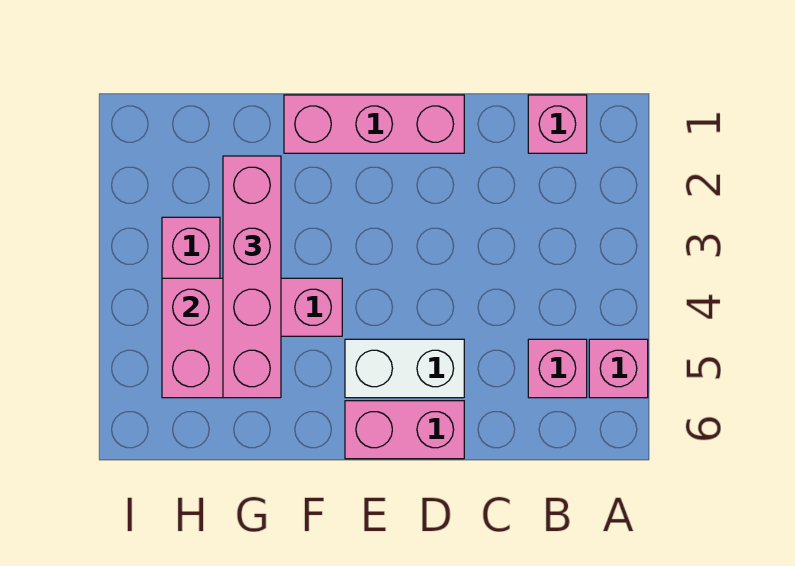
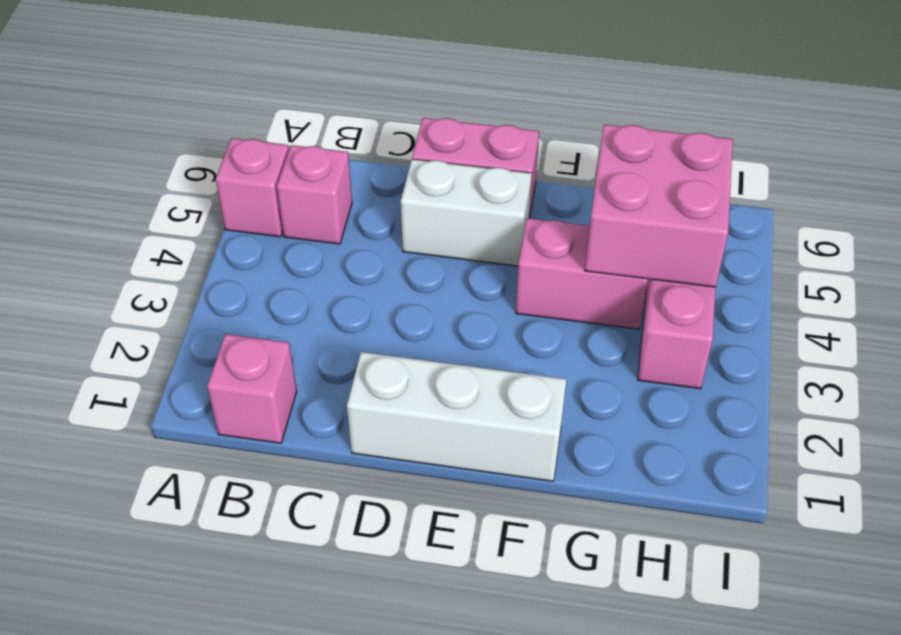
pink 1x3 brick [284,95,464,153] -> white 1x3 brick [347,352,566,481]
pink 1x4 brick [223,156,281,398] -> none

